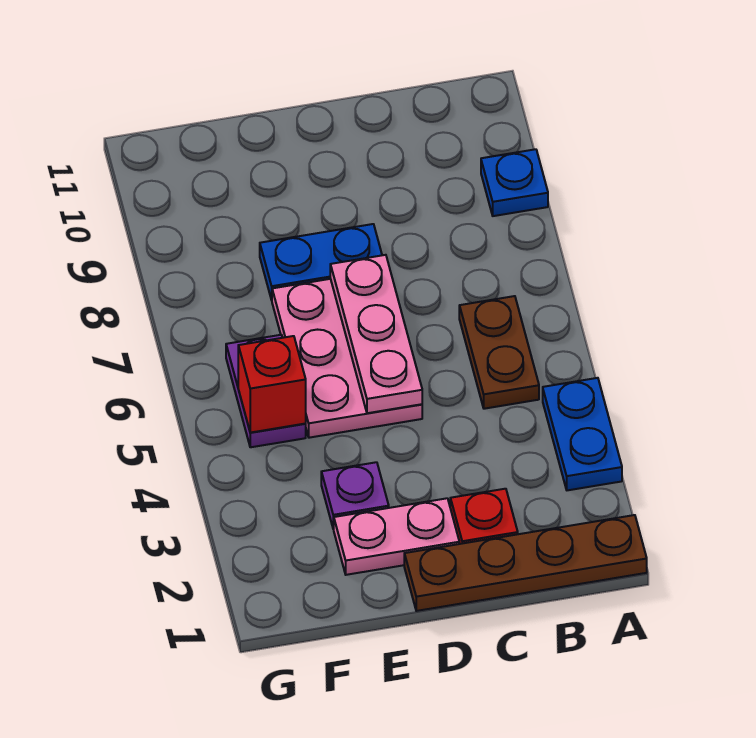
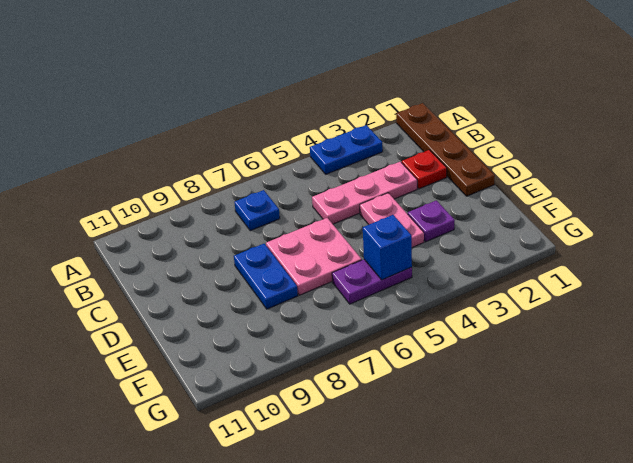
blue 1x1 plate [481,149,548,216] -> blue 1x1 plate moved to [234,190,280,231]
brown 1x2 plate [459,296,539,409] -> none
pink 1x2 plate [334,498,459,575] -> pink 1x2 plate moved to [360,193,424,248]
pink 2x3 plate [272,279,422,438] -> pink 2x2 plate [266,218,362,295]
pink 1x3 plate [330,255,422,413] -> pink 1x3 plate moved to [312,162,417,224]
red 1x1 brick [238,336,306,433] -> blue 1x1 brick [363,215,412,280]

